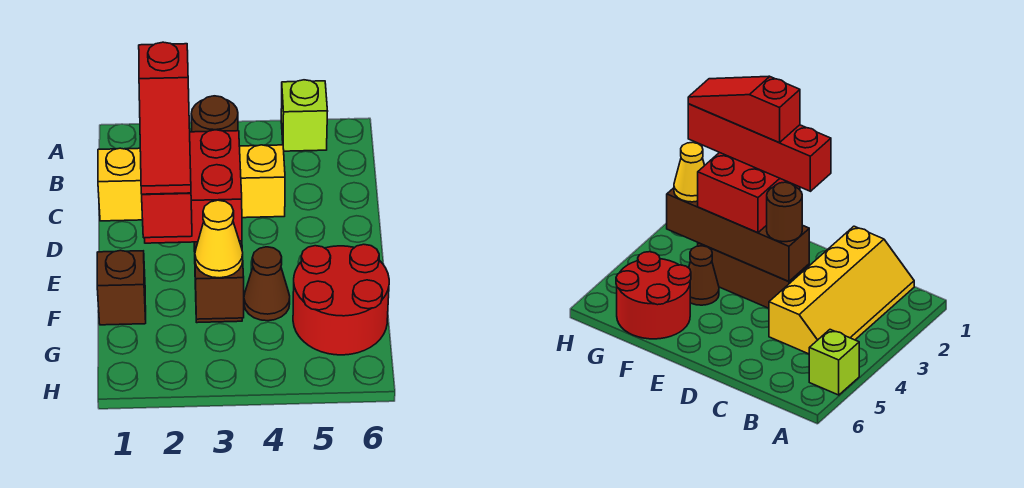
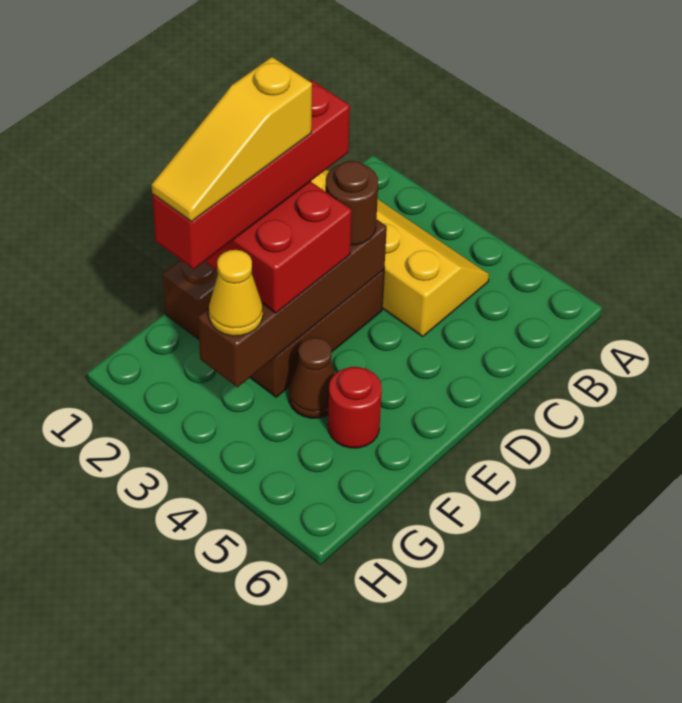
lime 1x1 brick [281,80,328,151] -> none
red 1x3 slope [139,42,191,194] -> yellow 1x3 slope [152,57,312,222]
red 2x2 round brick [293,244,389,355] -> red 1x1 round brick [328,367,382,448]

